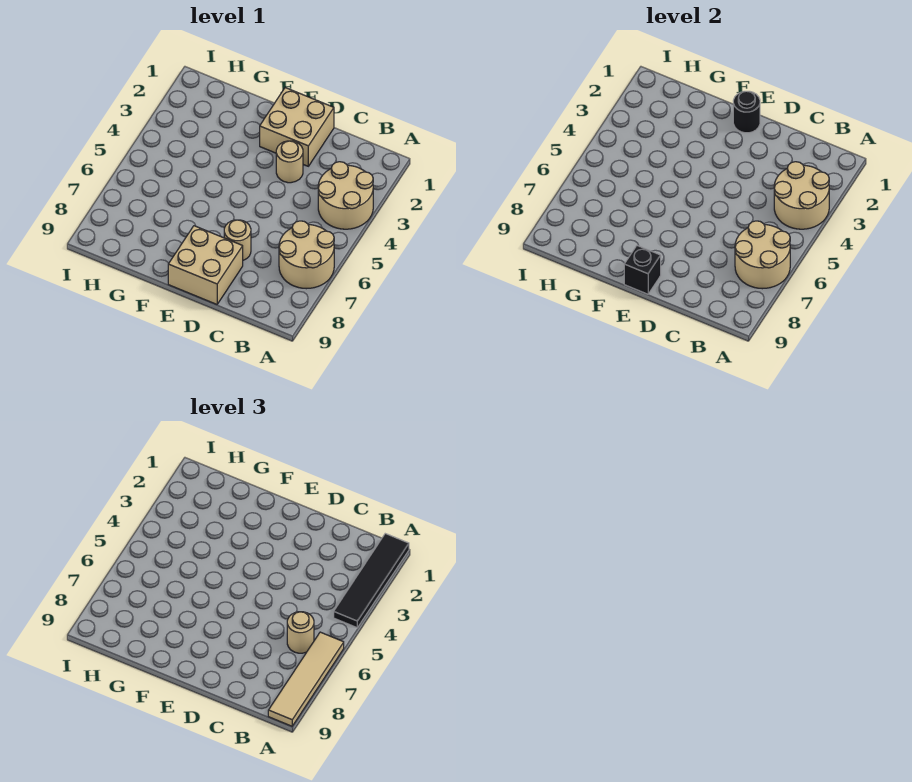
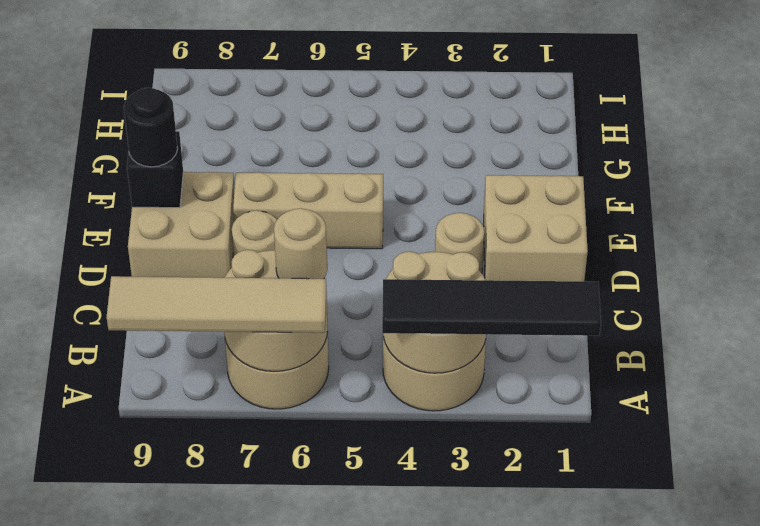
black 1x1 round brick [733,91,760,133] -> black 1x1 round brick moved to [124,88,178,167]
none -> tan 1x3 brick [233,172,383,249]

